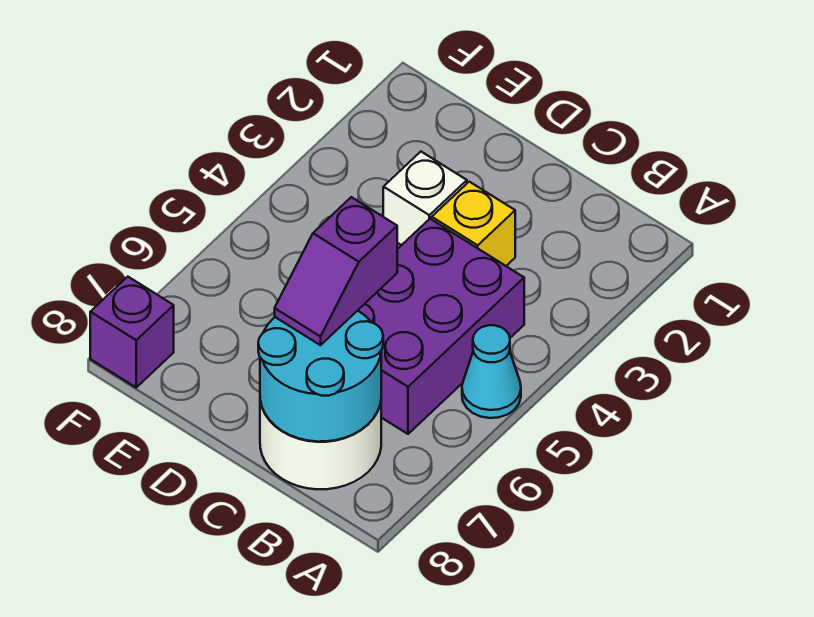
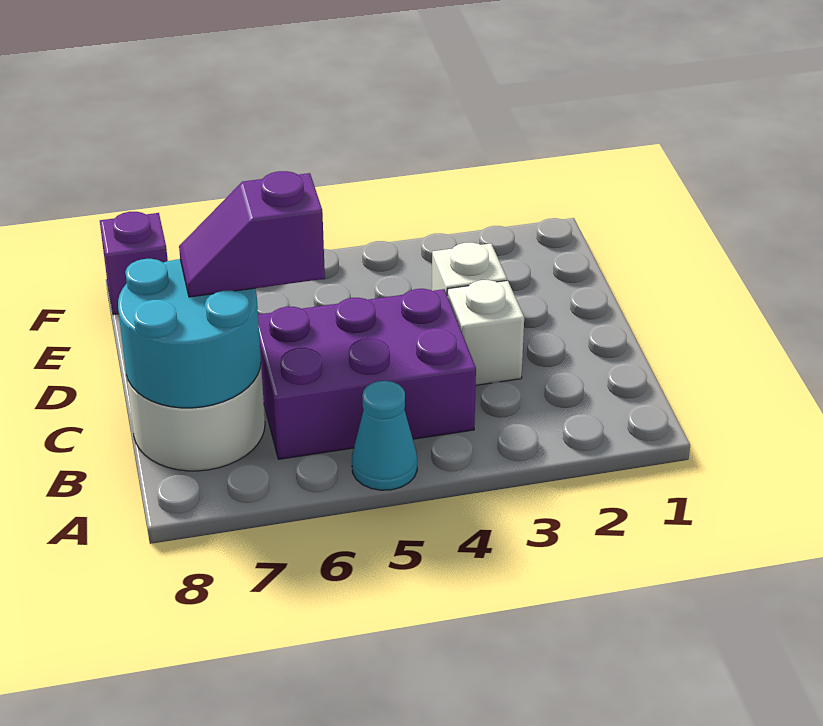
yellow 1x1 brick [432,182,515,266] -> white 1x1 brick [447,280,524,385]

